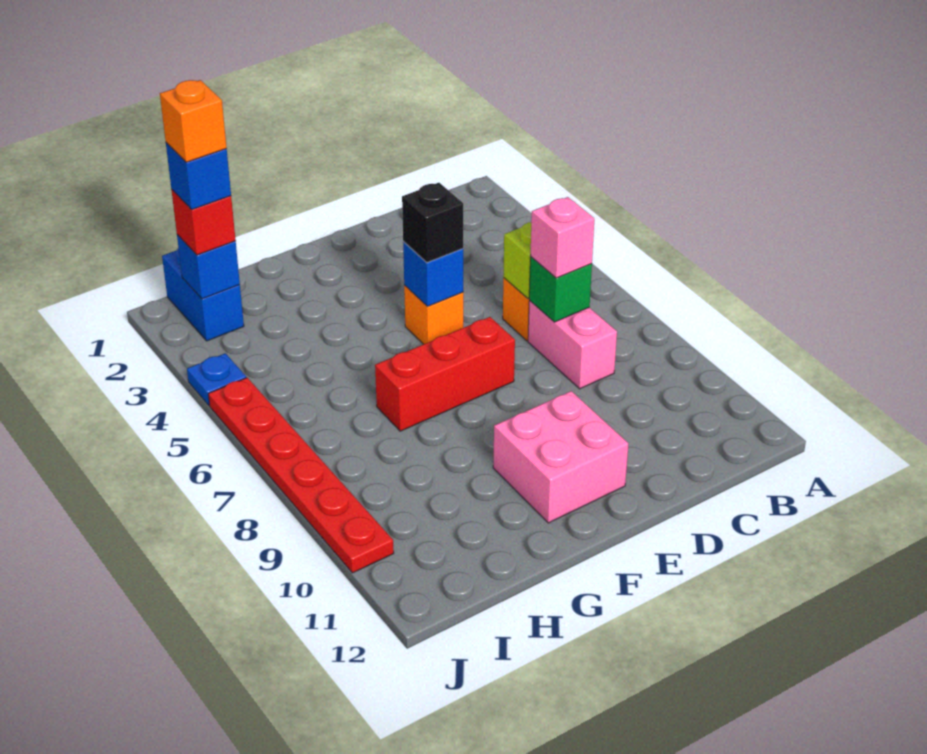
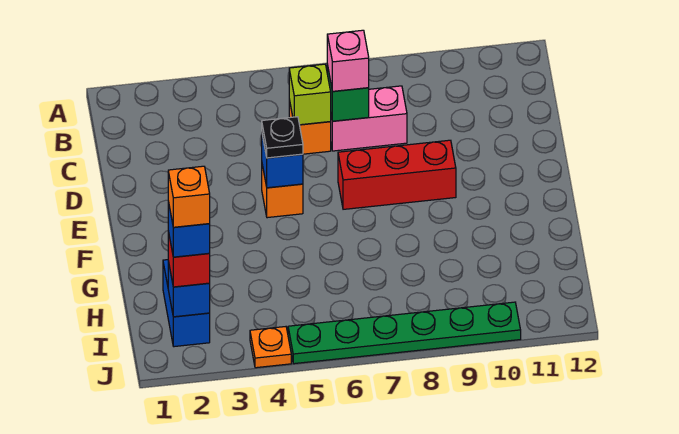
black 1x1 brick [402,183,463,263] -> black 1x1 plate [262,117,303,158]
red 1x3 brick [375,317,515,431] -> red 1x3 brick turned to [338,140,456,209]
pink 2x2 brick [493,391,629,523] -> none
blue 1x2 brick [162,248,244,341] -> blue 1x2 brick turned to [163,260,210,347]
blue 1x1 plate [187,353,246,405] -> orange 1x1 plate [250,327,291,368]
red 1x6 plate [208,378,394,573] -> green 1x6 plate [288,302,521,364]

